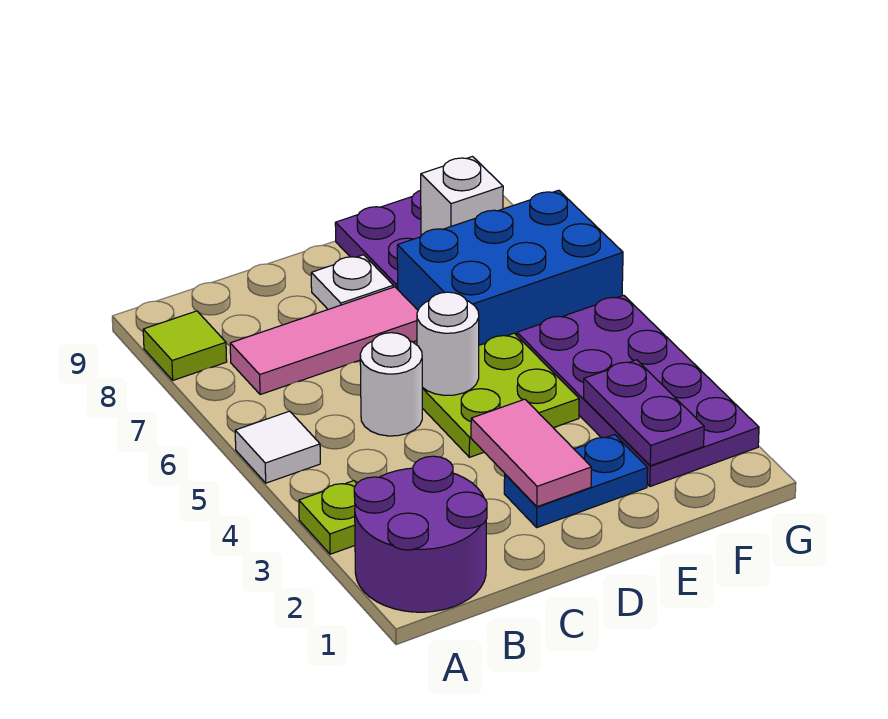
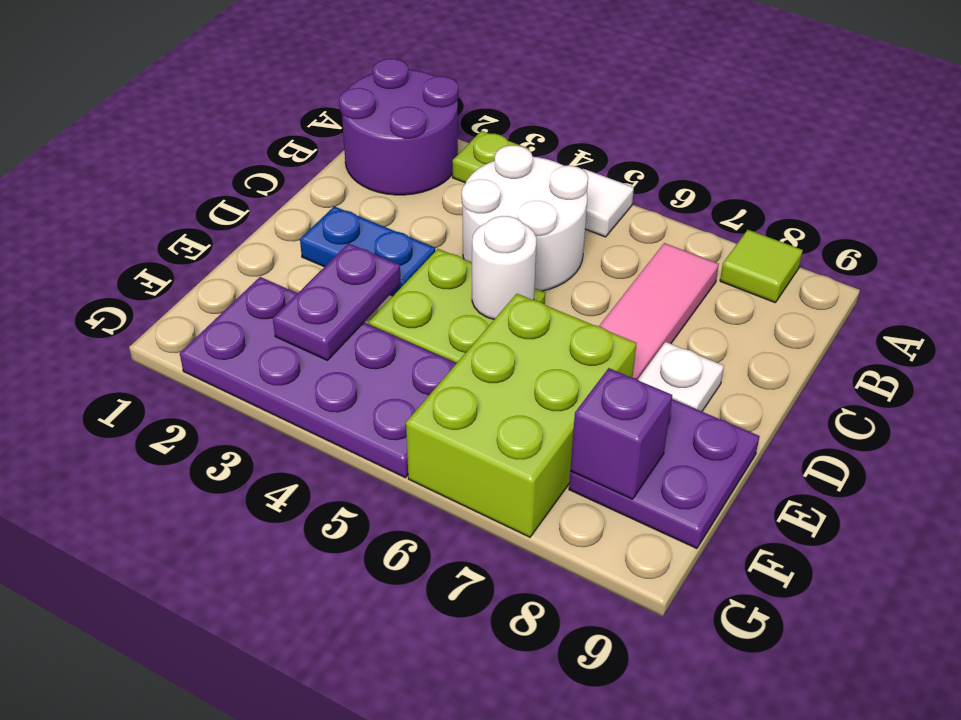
white 1x1 round brick [360,333,422,436] -> white 2x2 round brick [462,145,588,291]
blue 1x2 plate [504,435,648,527] -> blue 1x2 plate turned to [300,206,435,296]
pink 1x2 tile [471,399,591,507] -> none
blue 2x3 brick [397,190,623,345] -> lime 2x3 brick [406,294,637,537]
purple 1x2 plate [583,360,704,466] -> purple 1x2 plate turned to [273,243,401,360]
white 1x1 brick [421,157,503,235] -> purple 1x1 brick [570,368,672,499]

